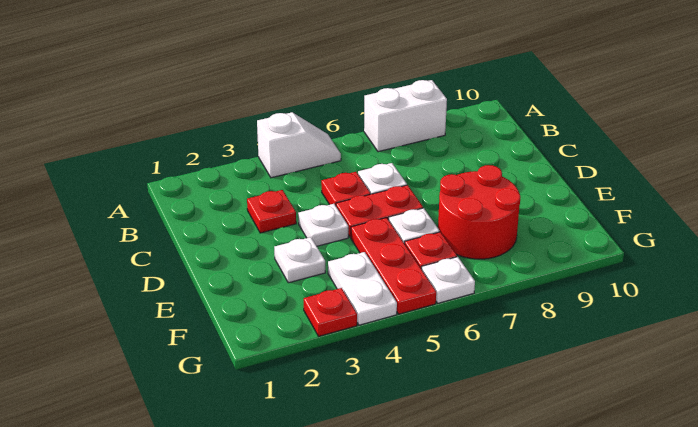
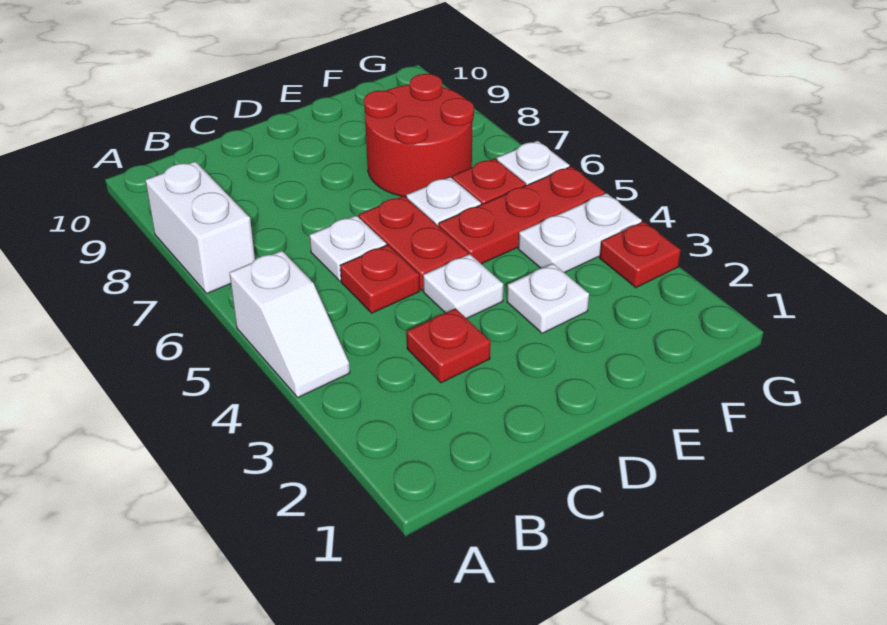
white 1x2 slope [257,112,341,178] -> white 1x2 slope turned to [230,251,350,397]

